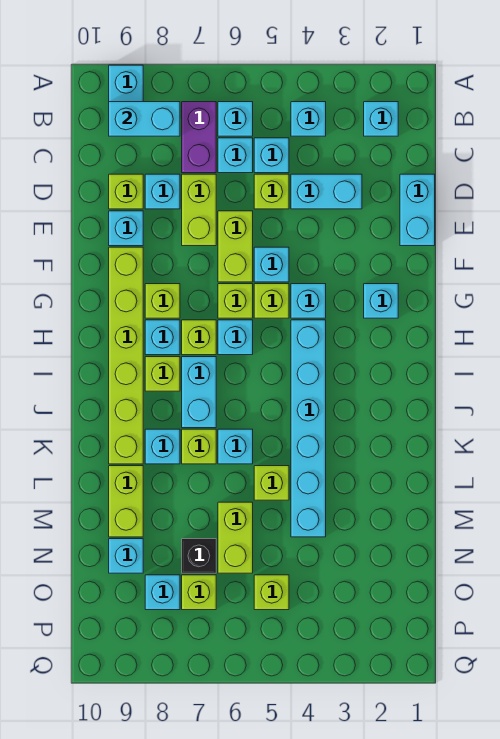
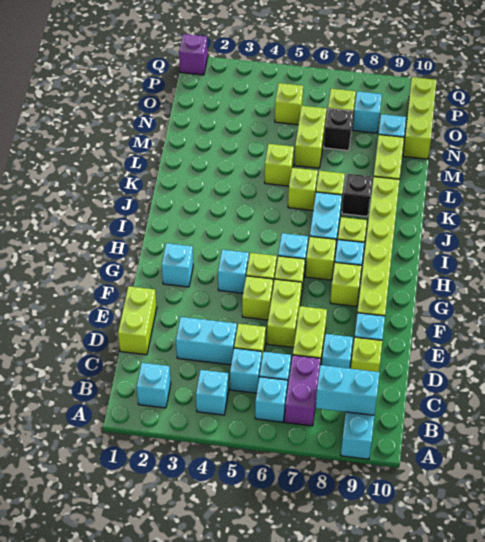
cyan 1x2 brick [400,174,435,246] -> lime 1x2 brick [118,286,157,355]
cyan 1x1 brick [254,247,289,282] -> lime 1x1 brick [242,276,273,320]
cyan 1x6 brick [291,320,326,537] -> none
cyan 1x1 brick [218,429,253,464] -> lime 1x1 brick [288,168,318,210]
cyan 1x1 brick [145,429,180,464] -> black 1x1 brick [342,174,372,216]
none -> lime 1x3 brick [403,77,437,159]
none -> purple 1x1 brick [179,34,208,75]

